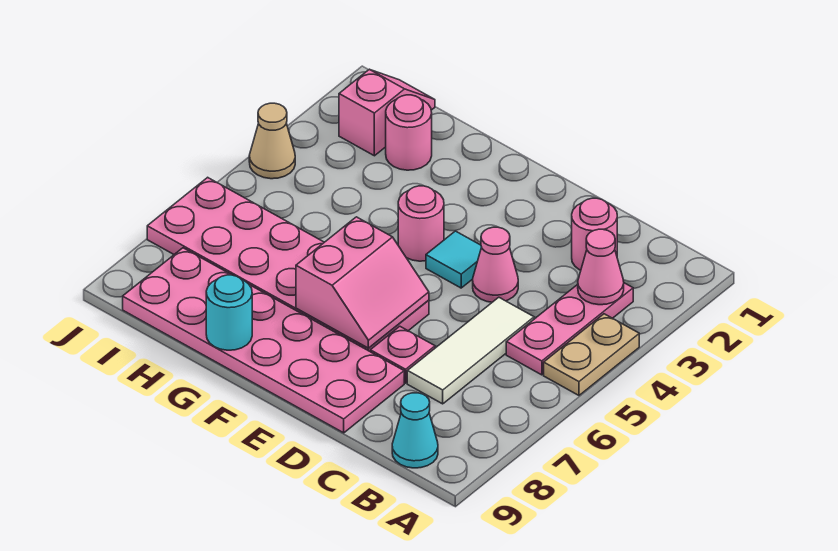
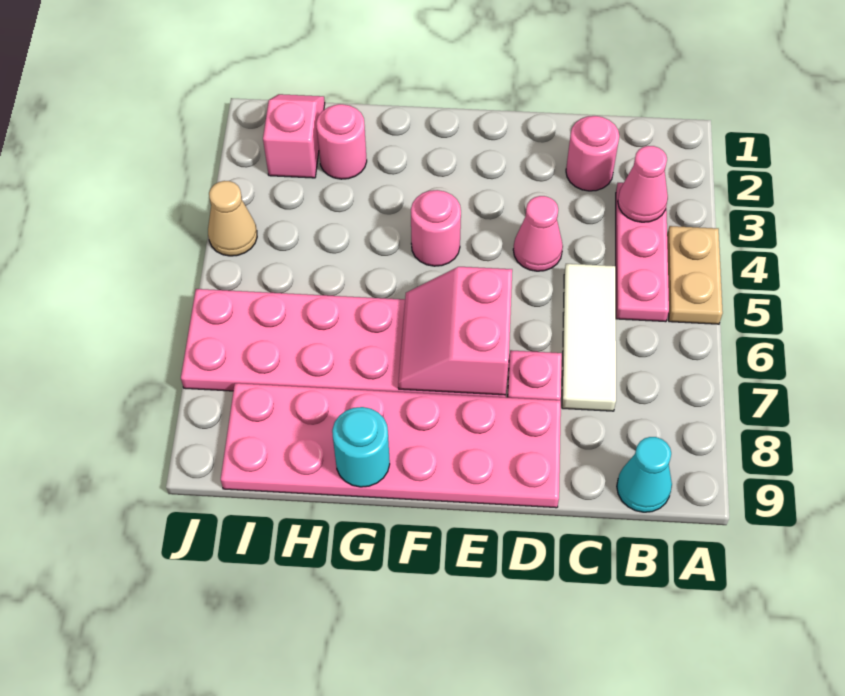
cyan 1x1 tile [426,231,482,288] -> none
pink 2x2 slope [296,217,429,348] -> pink 2x2 slope turned to [398,267,512,395]

